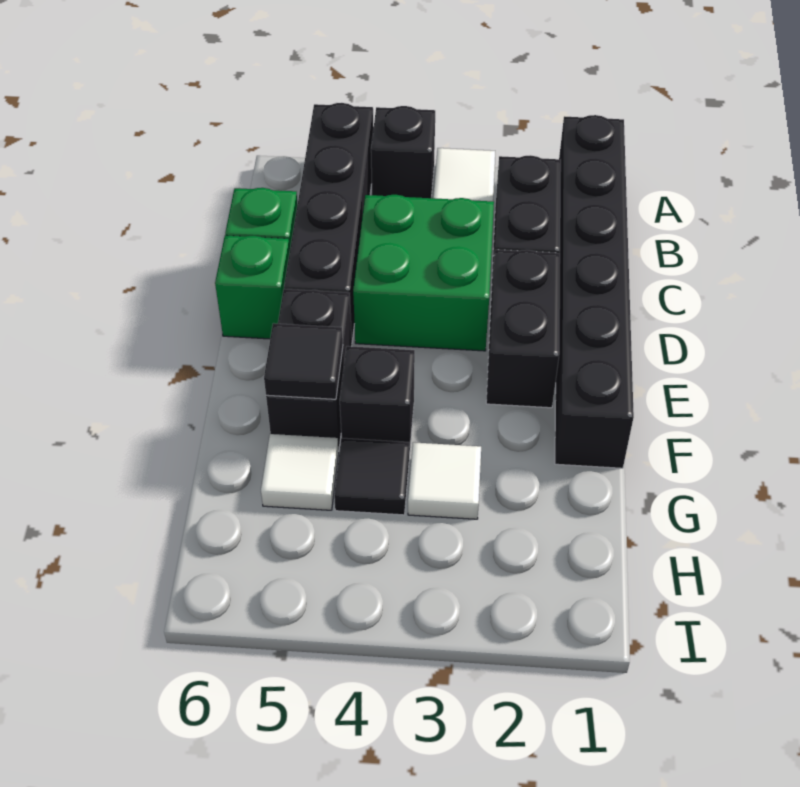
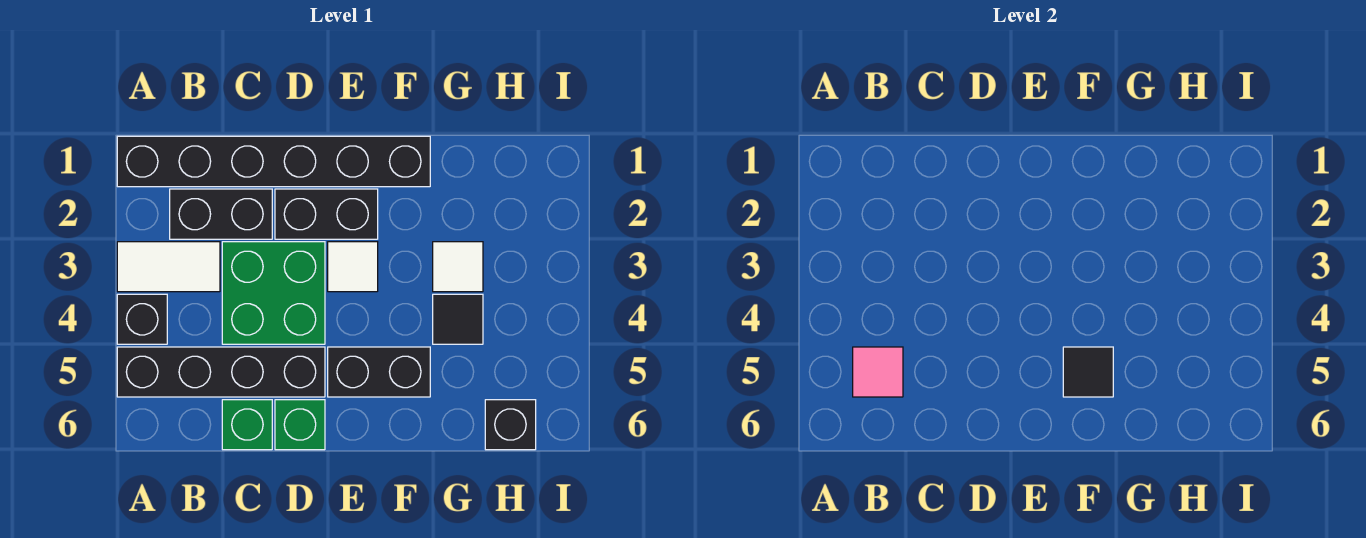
none -> pink 1x1 tile [853,347,903,397]
black 1x1 brick [340,346,415,455] -> black 1x1 brick moved to [485,400,536,450]
white 1x1 tile [261,434,339,510] -> white 1x1 tile moved to [328,242,378,292]

